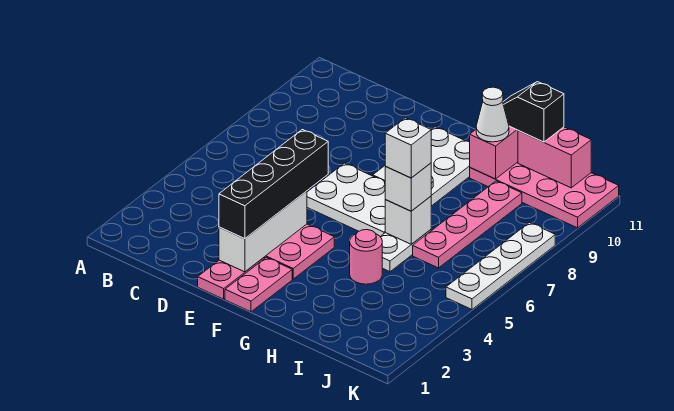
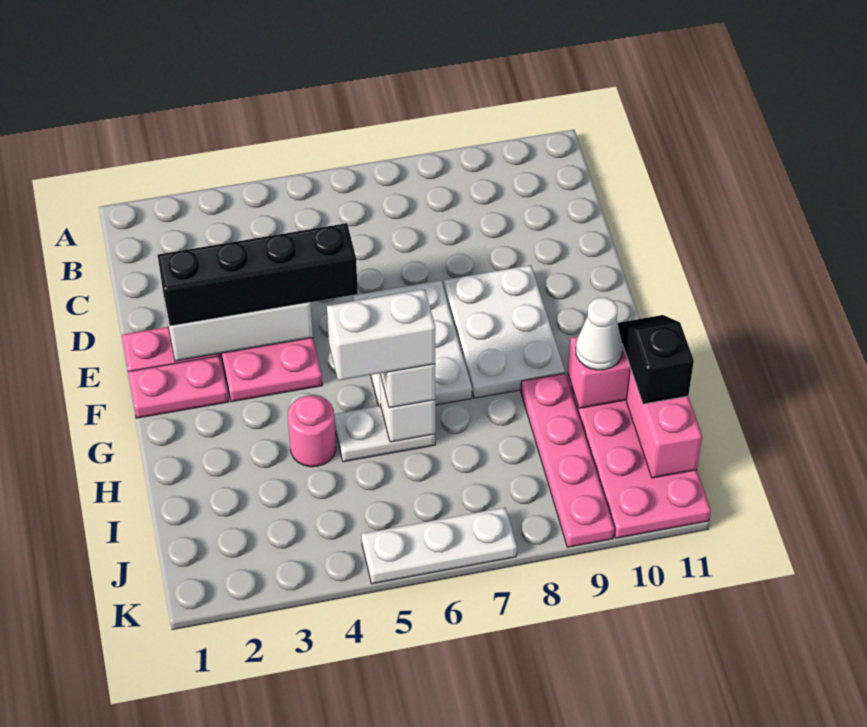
white 2x3 plate [373,127,470,206] -> white 2x3 plate turned to [444,265,565,398]
white 1x1 brick [385,118,431,178] -> white 1x2 brick [327,289,435,381]
pink 1x4 plate [413,181,522,268] -> pink 1x4 plate turned to [521,373,614,547]
white 1x4 plate [446,223,555,309] -> white 1x3 plate [362,507,517,584]

